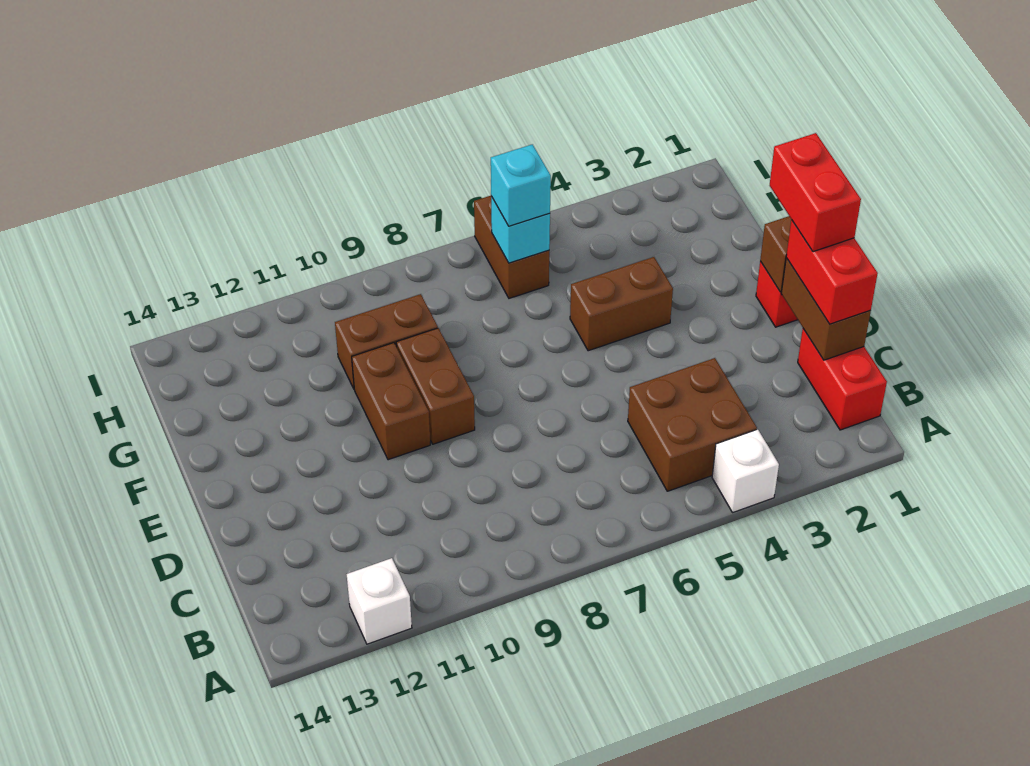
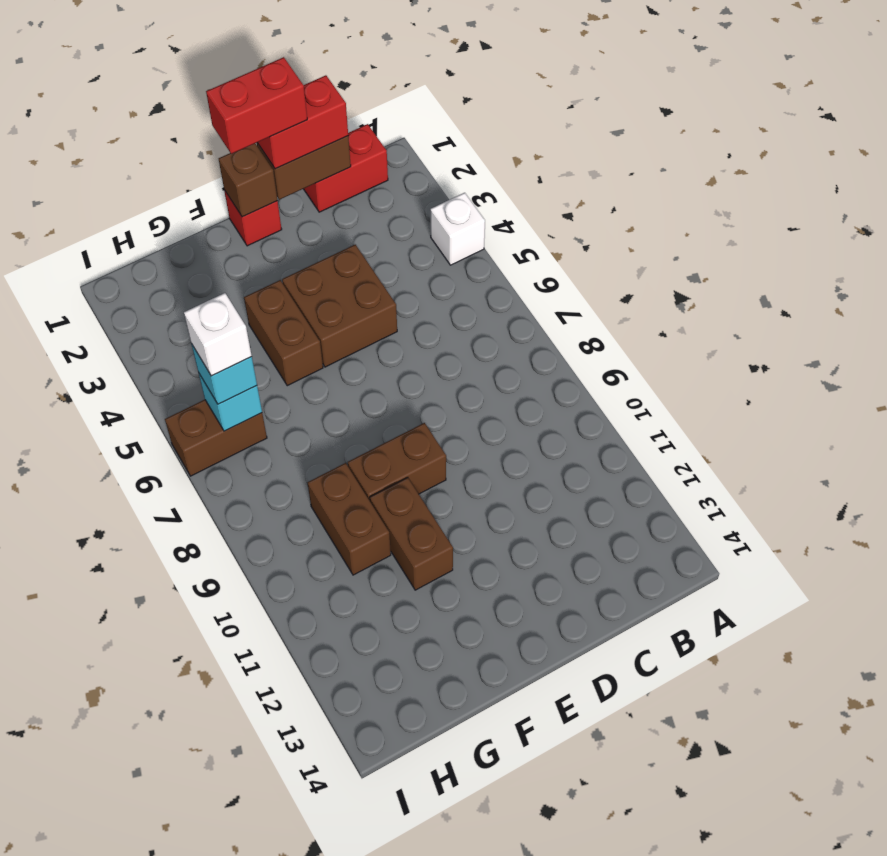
white 1x1 brick [347,558,412,644] -> white 1x1 brick moved to [184,293,252,376]
brown 2x2 brick [628,358,757,491] -> brown 2x2 brick moved to [282,245,397,367]
brown 1x2 brick [352,343,430,460] -> brown 1x2 brick turned to [370,478,453,590]

